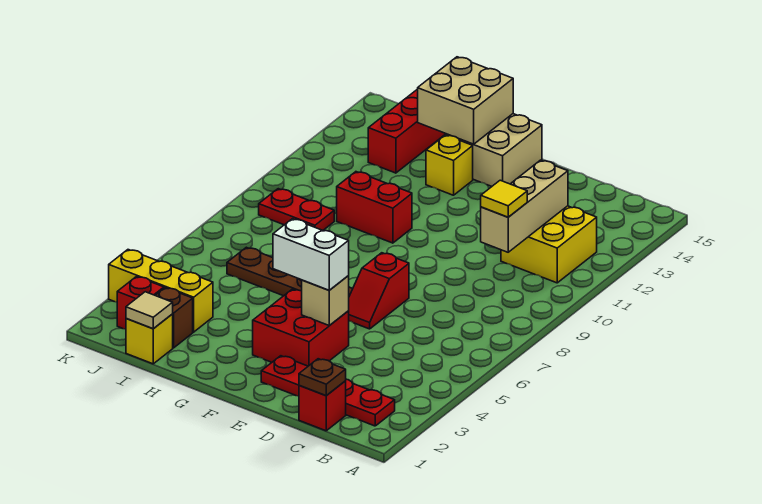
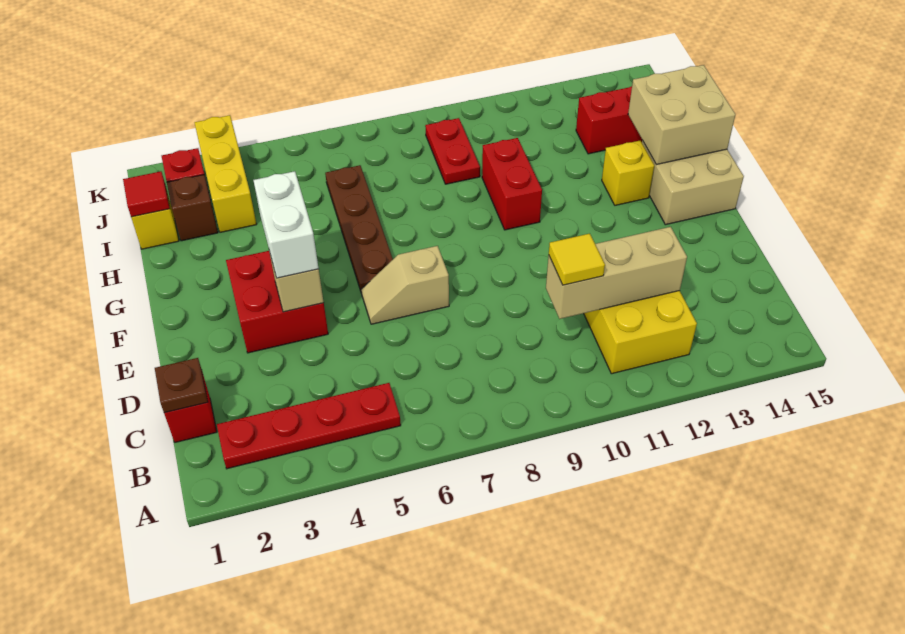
red 1x4 plate [261,356,395,426] -> red 1x4 plate turned to [217,383,401,469]
red 1x2 slope [349,253,409,329] -> tan 1x2 slope [361,246,449,324]
tan 1x1 tile [126,292,173,329] -> red 1x1 tile [123,171,170,217]

